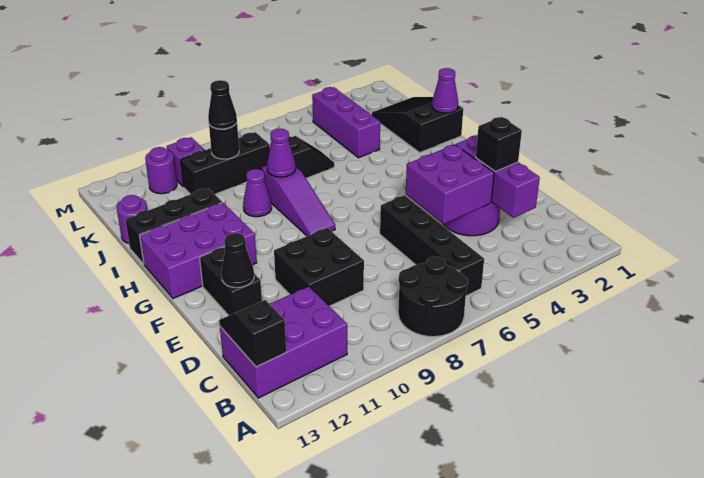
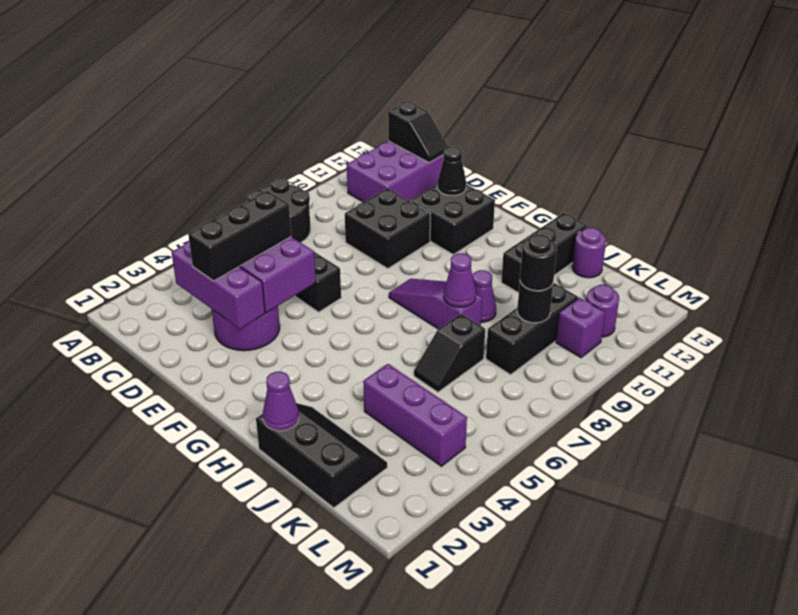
black 1x1 brick [476,117,522,171] -> black 1x3 brick [188,191,291,281]
black 1x2 brick [200,247,262,316] -> black 2x2 brick [410,184,495,255]
purple 2x3 brick [140,203,257,298] -> none
black 2x3 slope [372,97,463,152] -> black 2x3 slope turned to [256,403,387,508]
black 1x1 cone [208,80,237,129] -> black 1x1 round brick [520,235,557,291]

